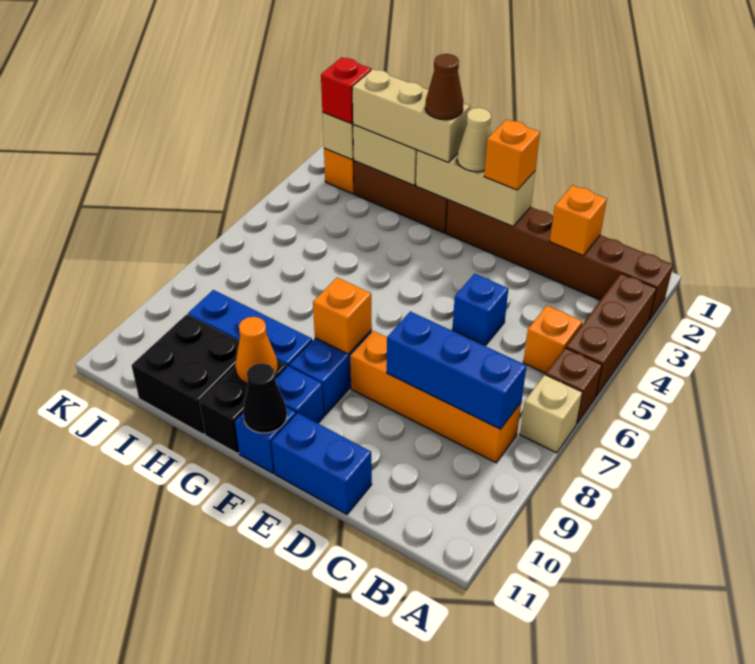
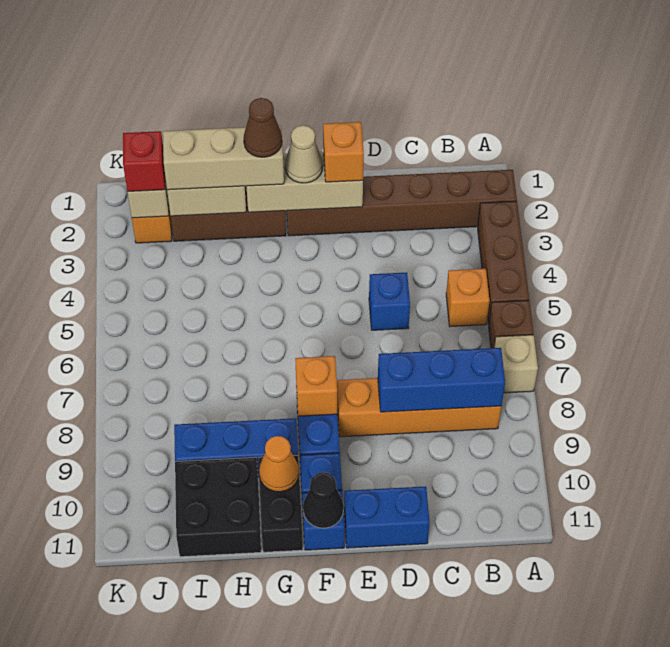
orange 1x1 brick [550,185,607,256] -> none

